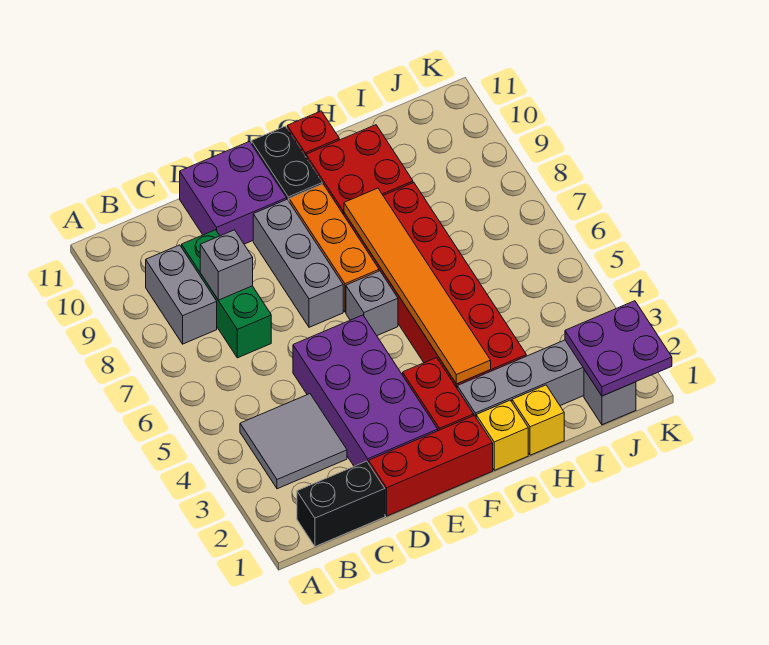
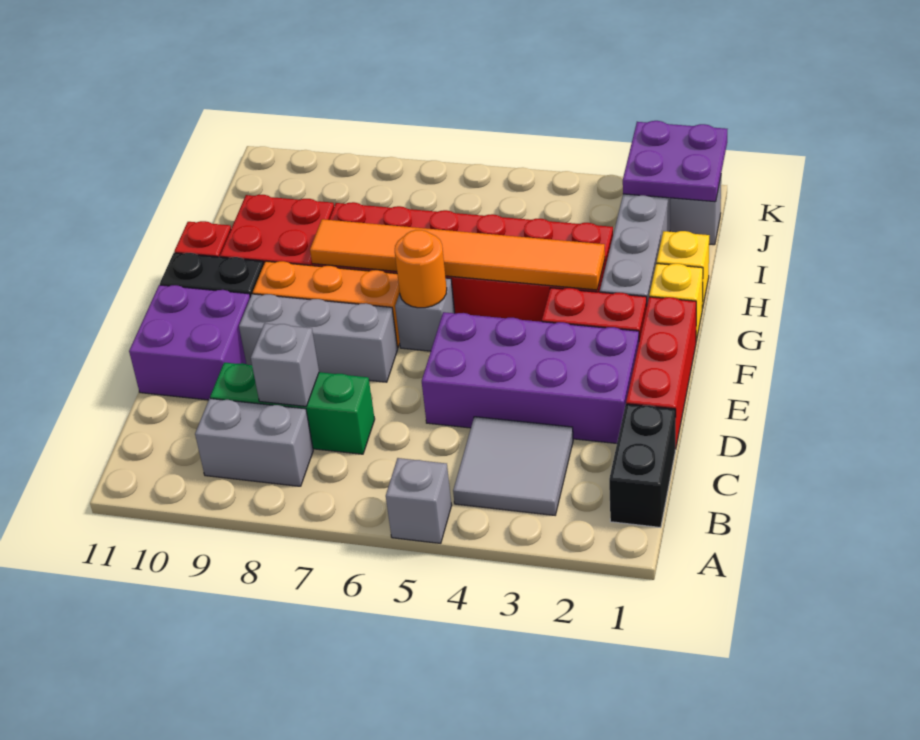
none -> grey 1x1 brick [386,458,452,543]
none -> orange 1x1 round brick [395,230,447,308]

